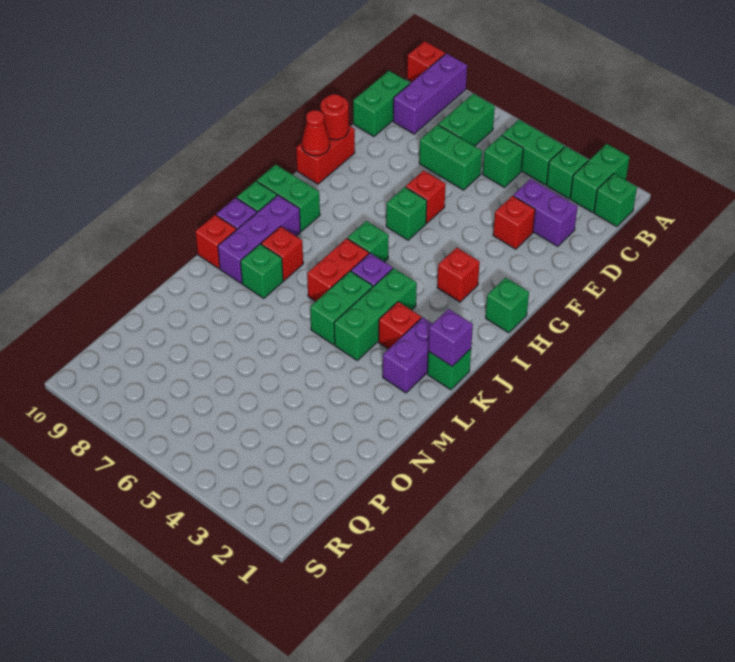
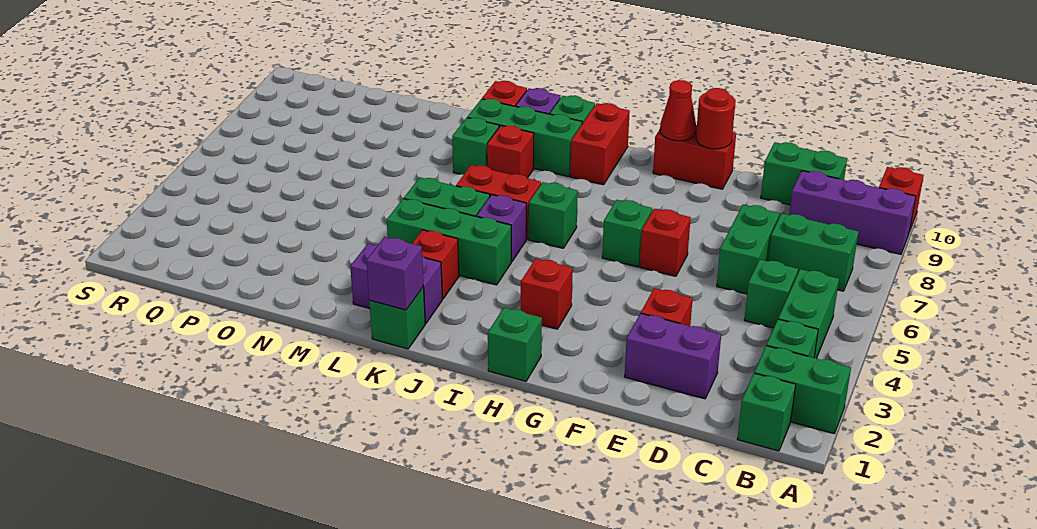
purple 1x2 brick [513,179,577,246] -> purple 1x2 brick turned to [625,313,721,399]
green 1x2 brick [257,165,320,231] -> red 1x2 brick [570,103,630,185]
purple 1x3 brick [218,195,300,283] -> green 1x3 brick [467,99,582,177]

